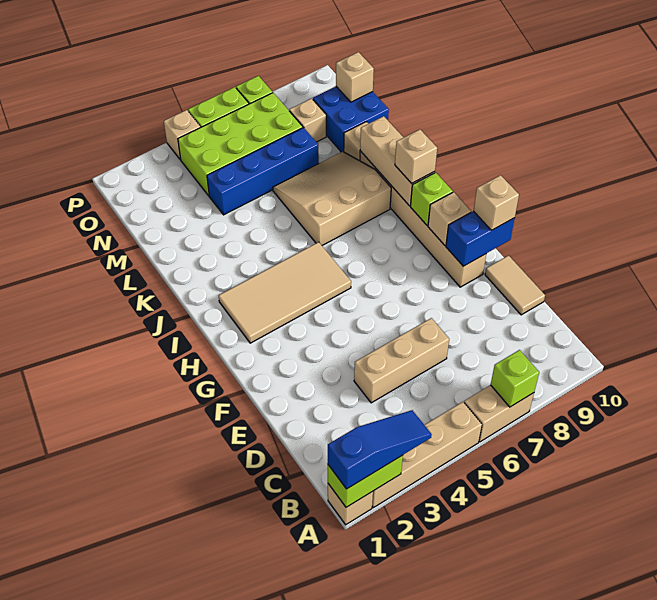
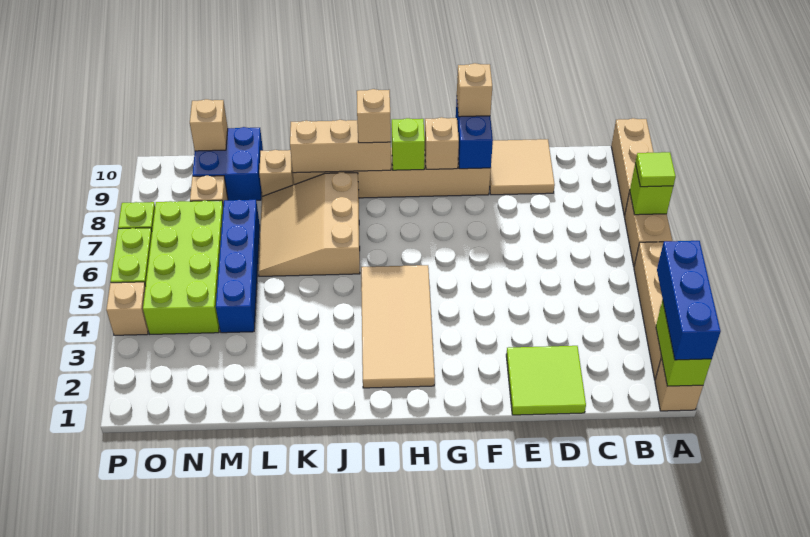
blue 1x3 slope [328,410,432,489] -> blue 1x3 brick [657,241,721,360]
none -> lime 1x1 tile [635,152,676,187]
none -> lime 2x2 tile [506,346,586,415]
tan 1x3 brick [354,318,449,403] -> tan 1x3 brick moved to [611,118,654,216]
tan 1x2 tile [485,256,545,315] -> tan 2x2 tile [489,139,555,195]

